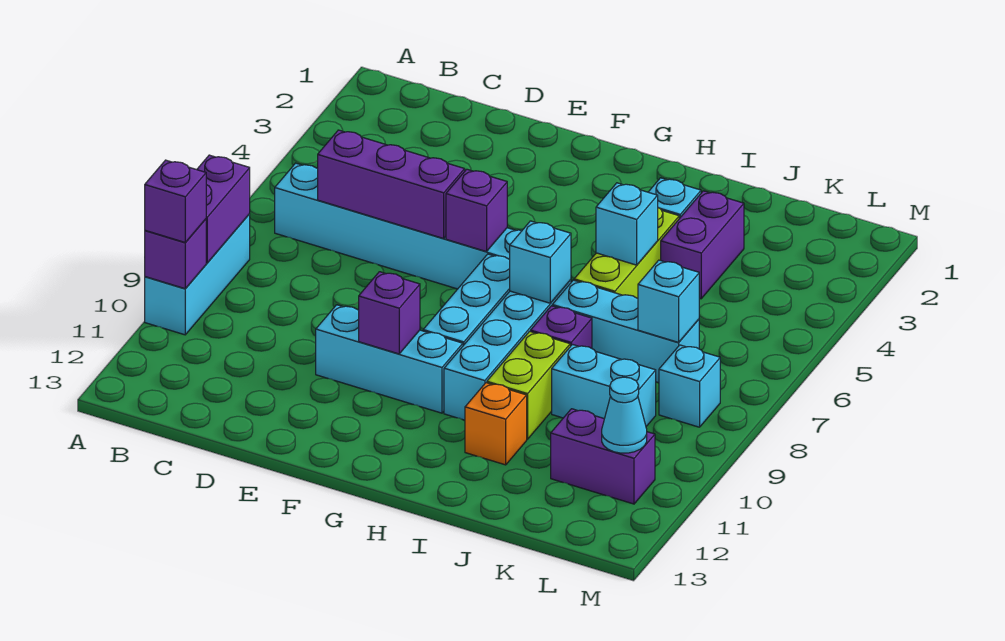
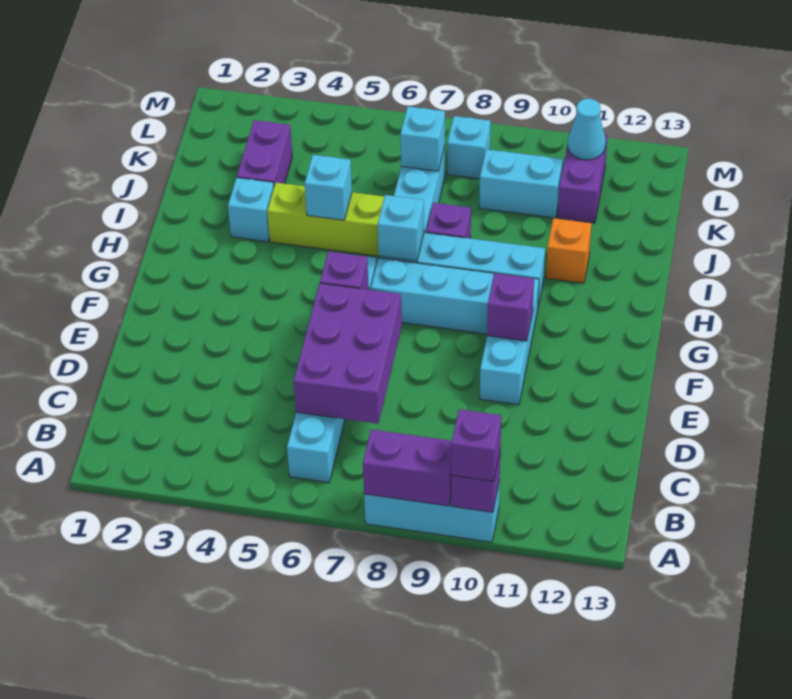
purple 1x3 brick [317,130,465,238] -> purple 2x3 brick [294,283,402,424]
lime 1x2 brick [487,331,570,439] -> none
purple 1x2 brick [661,191,744,299] -> purple 1x2 brick turned to [237,120,292,185]
cyan 1x2 brick [552,345,656,426] -> cyan 1x2 brick turned to [479,149,563,218]

